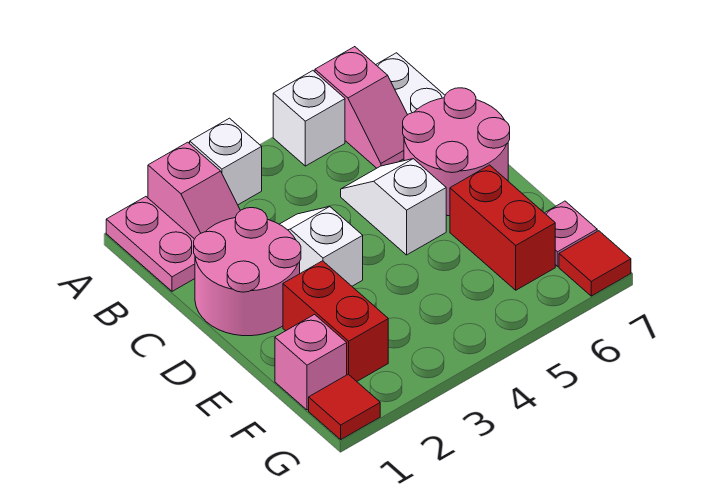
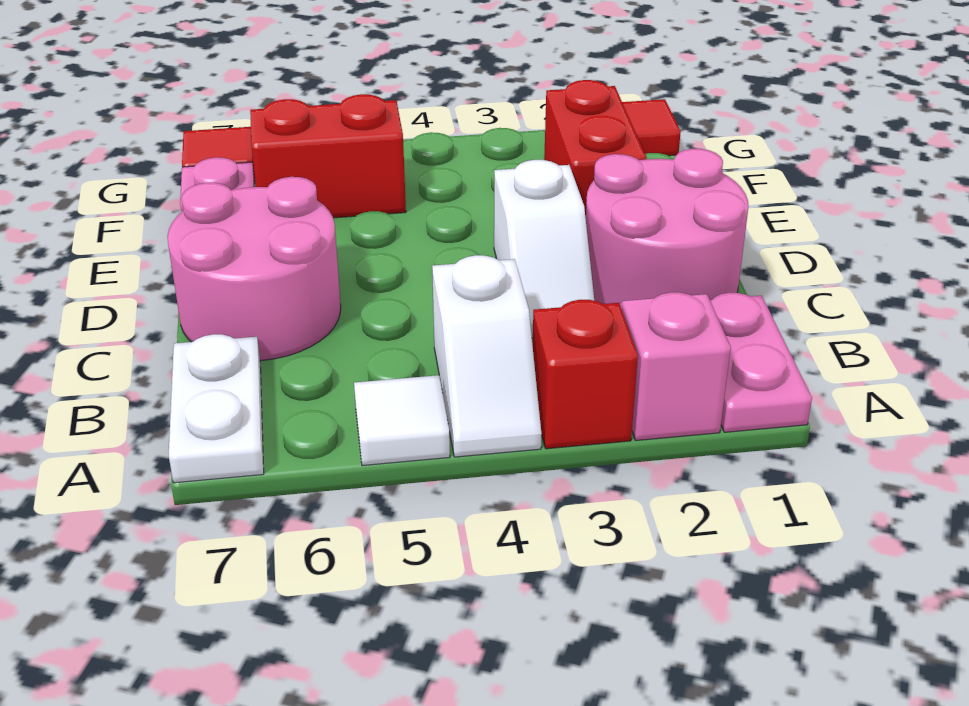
white 1x1 brick [190,118,262,205] -> red 1x1 brick [533,300,638,449]
white 1x1 brick [273,71,345,166] -> white 1x1 tile [354,375,450,466]
pink 1x2 slope [315,47,407,168] -> none
white 1x2 slope [341,159,446,255] -> white 1x2 slope moved to [432,255,542,457]
red 1x2 brick [450,165,555,290] -> red 1x2 brick turned to [250,94,406,218]
pink 1x1 brick [275,315,347,410] -> none

